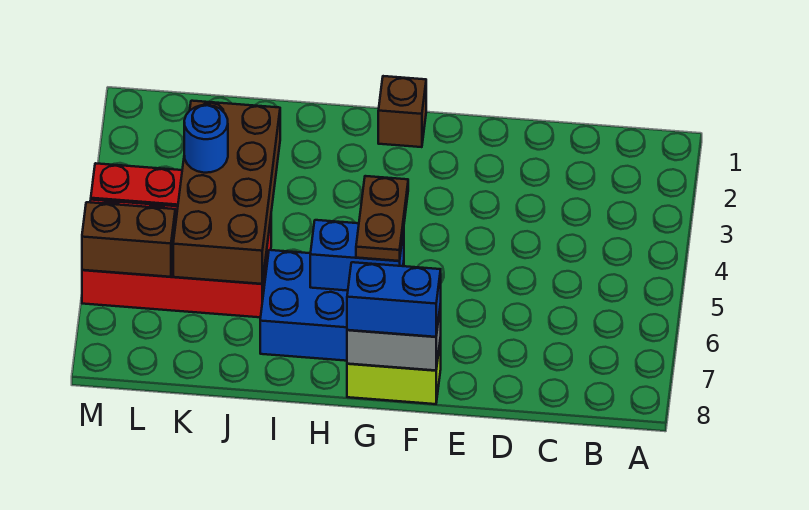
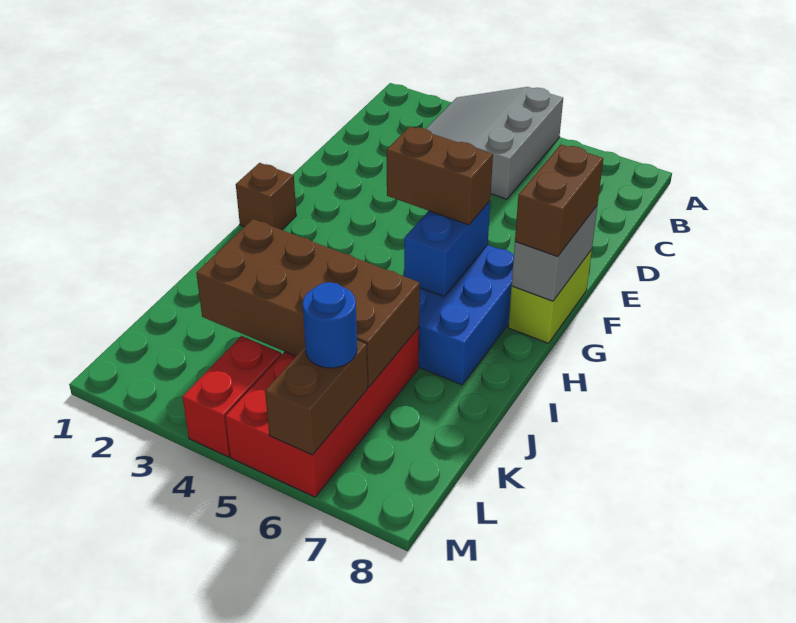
none -> grey 3x3 slope [426,87,563,199]
blue 1x2 brick [347,262,441,337] -> brown 1x2 brick [515,145,603,256]
brown 1x2 plate [356,176,408,261] -> brown 1x2 brick [387,127,493,225]
blue 1x1 round brick [184,105,228,173] -> blue 1x1 round brick moved to [303,282,357,368]

